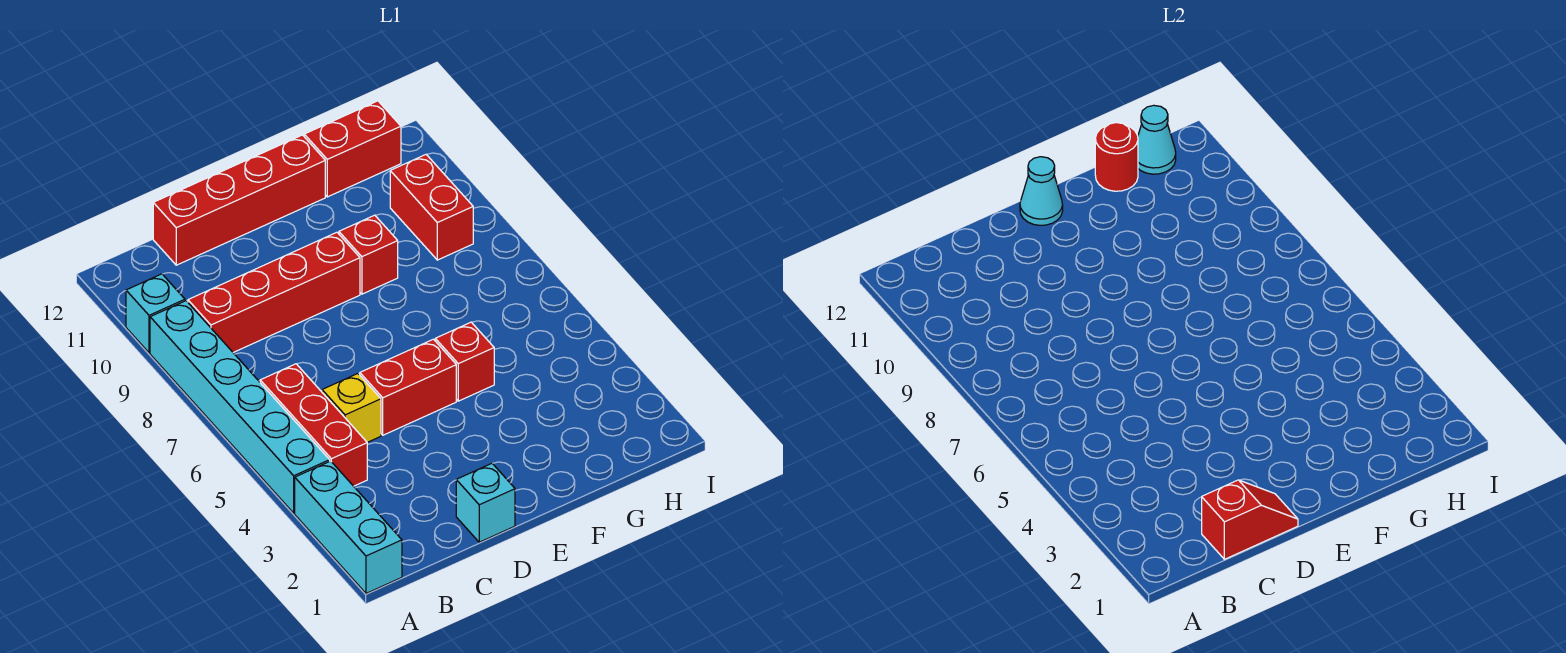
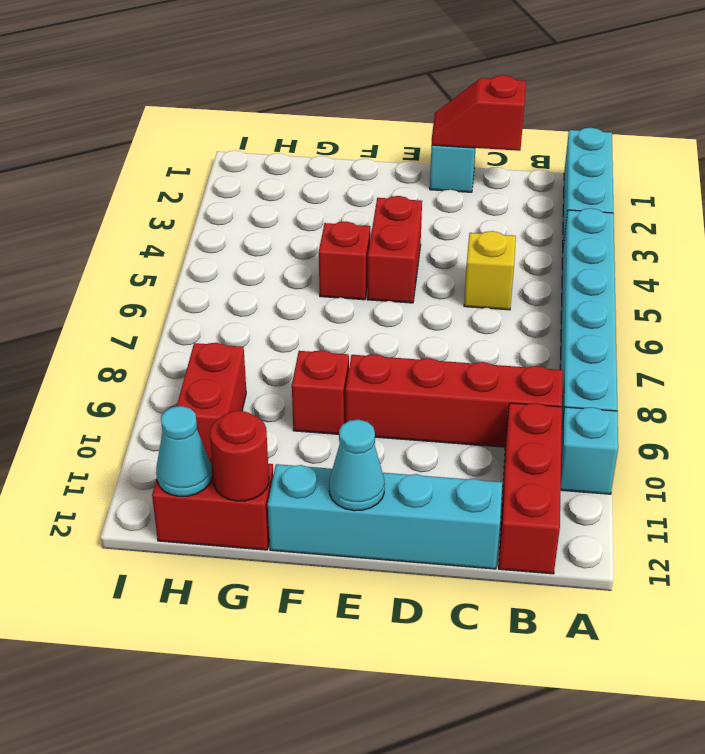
red 1x3 brick [260,364,367,486] -> red 1x3 brick moved to [499,403,562,574]
red 1x4 brick [153,135,325,265] -> cyan 1x4 brick [268,464,502,569]
red 1x2 brick [360,339,456,435] -> red 1x2 brick turned to [367,196,422,303]

